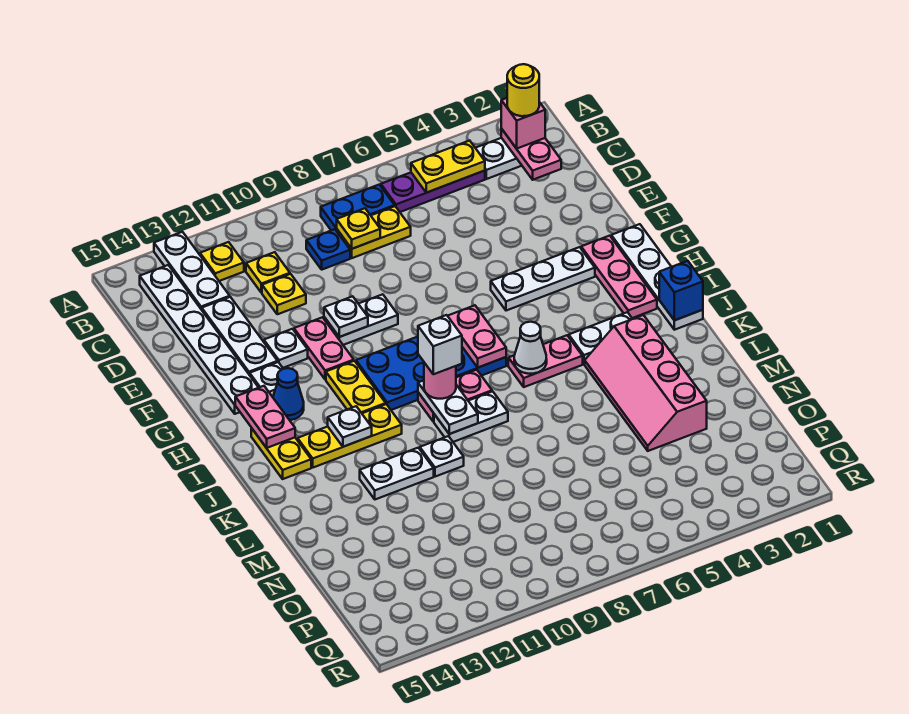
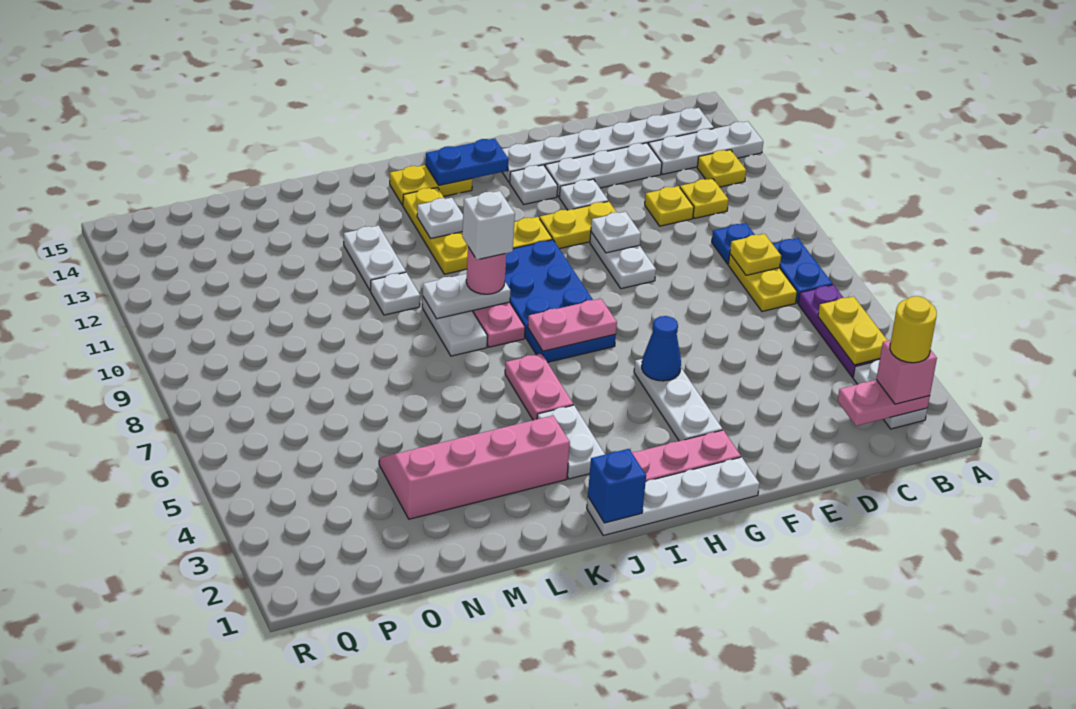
pink 1x2 plate [294,317,354,380] -> yellow 1x2 plate [540,201,617,249]
blue 1x1 cone [273,368,304,420] -> blue 1x1 cone moved to [642,316,681,381]
pink 1x2 plate [235,386,295,448] -> blue 1x2 plate [426,138,509,185]
white 1x1 cone [514,322,547,374] -> none

